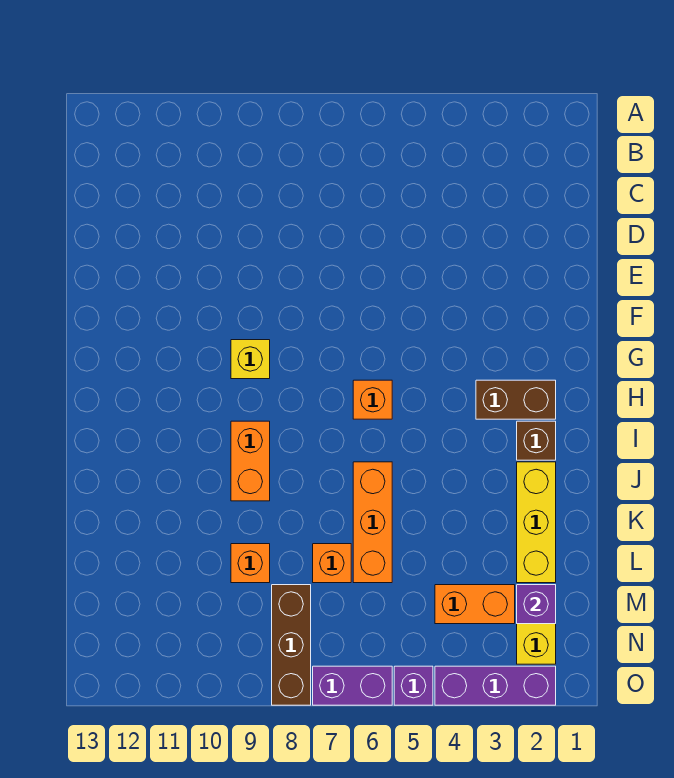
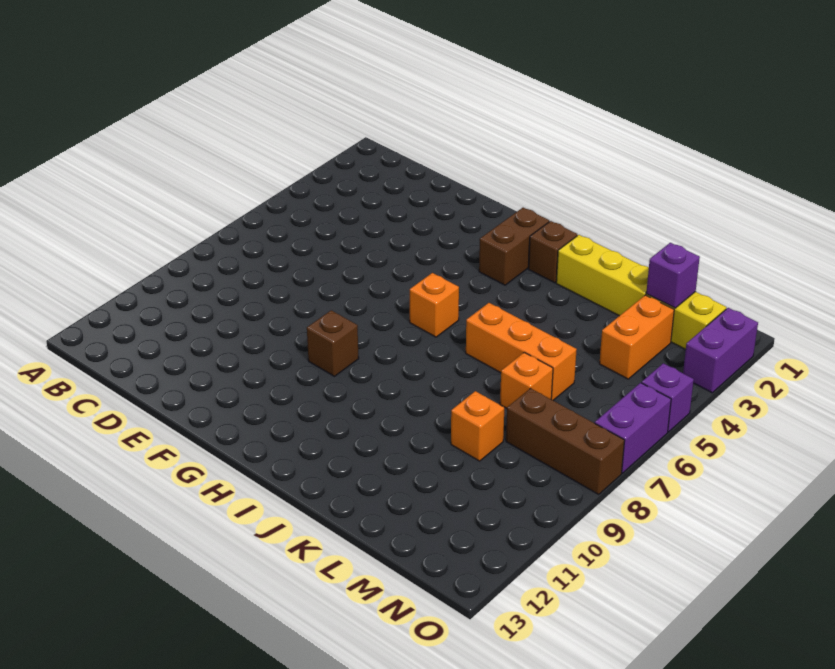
yellow 1x1 brick [231,340,270,379] -> brown 1x1 brick [307,310,359,376]
orange 1x2 brick [231,421,270,501] -> none
purple 1x3 brick [435,666,556,705] -> purple 1x2 brick [683,308,758,393]

